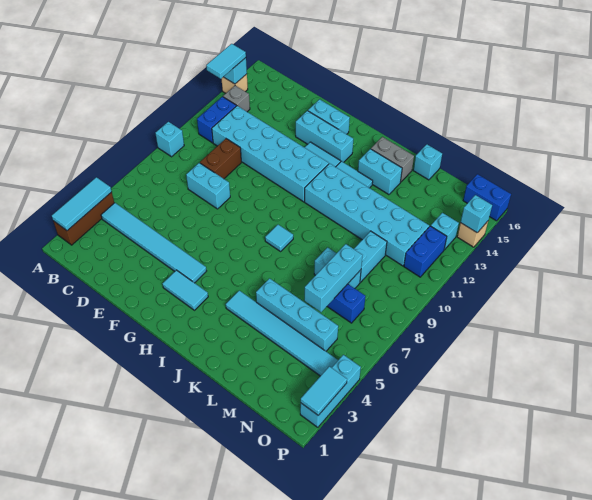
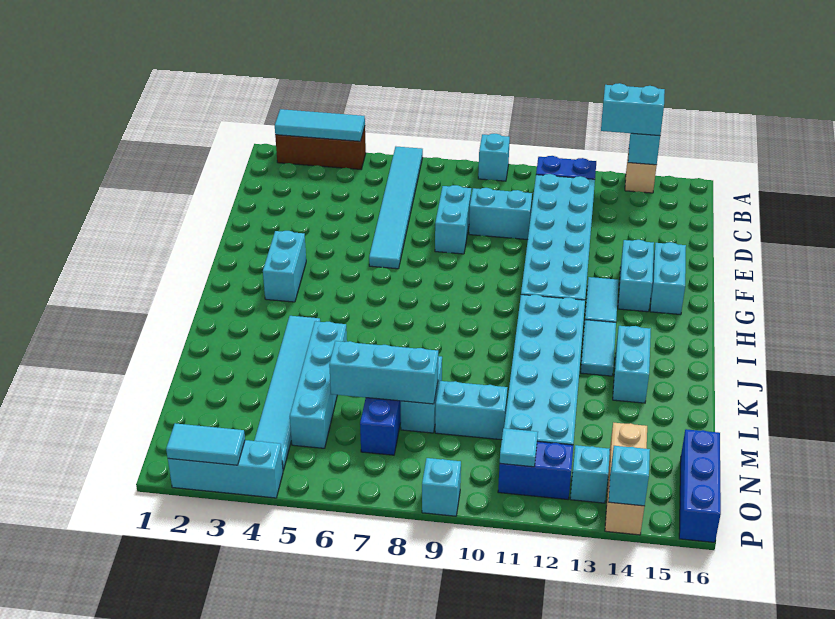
cyan 1x2 tile [206,44,246,79] -> cyan 1x2 brick [601,83,665,136]
cyan 1x6 tile [101,203,206,283] -> cyan 1x6 tile moved to [369,147,423,269]
grey 1x1 brick [223,86,250,112] -> none
brown 1x2 brick [200,139,241,179] -> cyan 1x2 brick [469,188,532,240]
cyan 1x3 brick [296,111,353,162] -> cyan 1x2 brick [618,240,654,312]
cyan 1x2 tile [163,270,208,310] -> cyan 1x2 brick [263,231,306,302]
cyan 1x1 tile [265,225,293,251] -> cyan 1x1 tile moved to [500,428,538,467]
grey 1x2 brick [371,137,414,182] -> none
cyan 1x1 brick [413,144,442,180] -> cyan 1x1 brick moved to [422,458,461,516]
blue 1x2 brick [463,174,511,221] -> blue 1x3 brick [679,429,721,542]
tan 1x1 brick [457,221,488,247] -> tan 1x3 brick [605,423,647,535]

